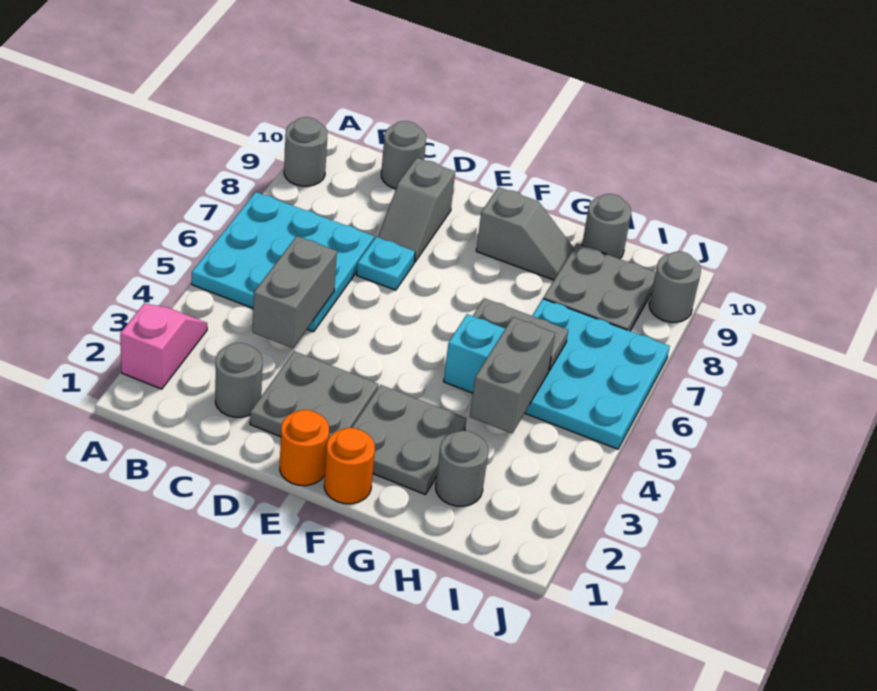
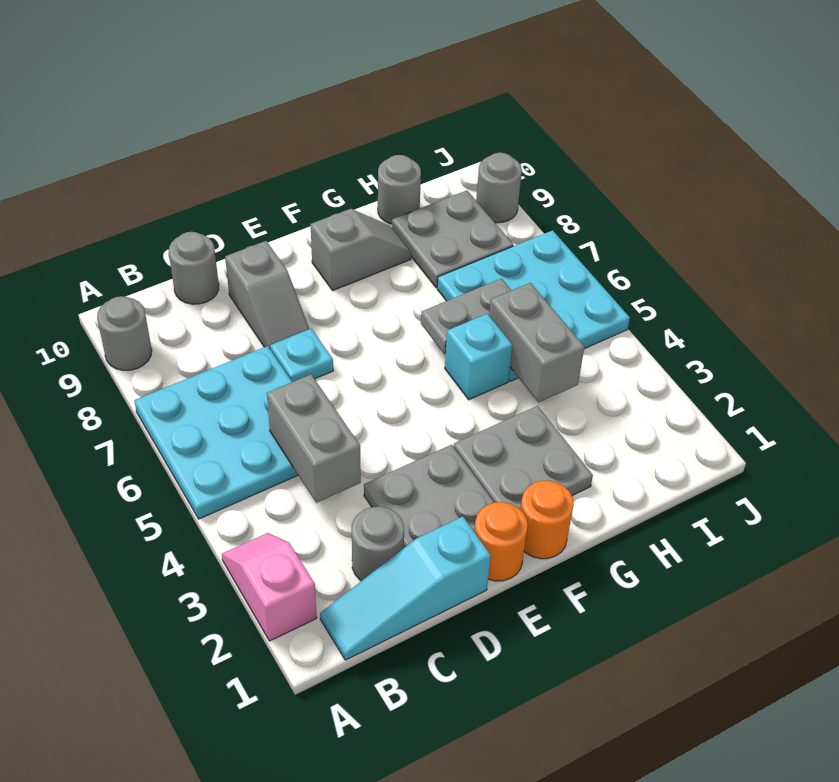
none -> cyan 1x3 slope [320,517,491,660]
grey 1x1 round brick [436,431,488,506] -> none

